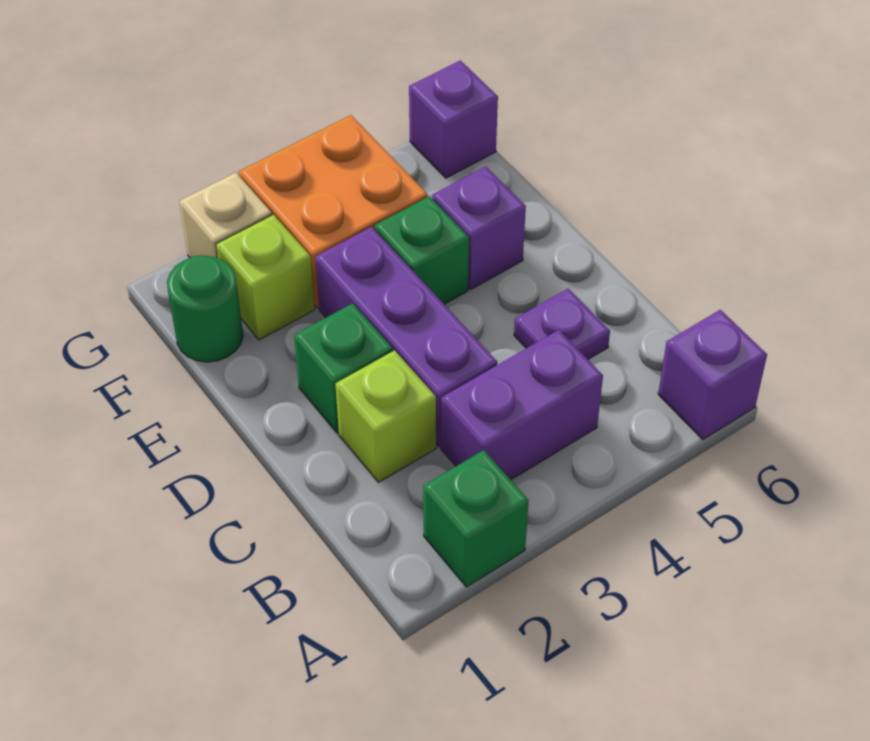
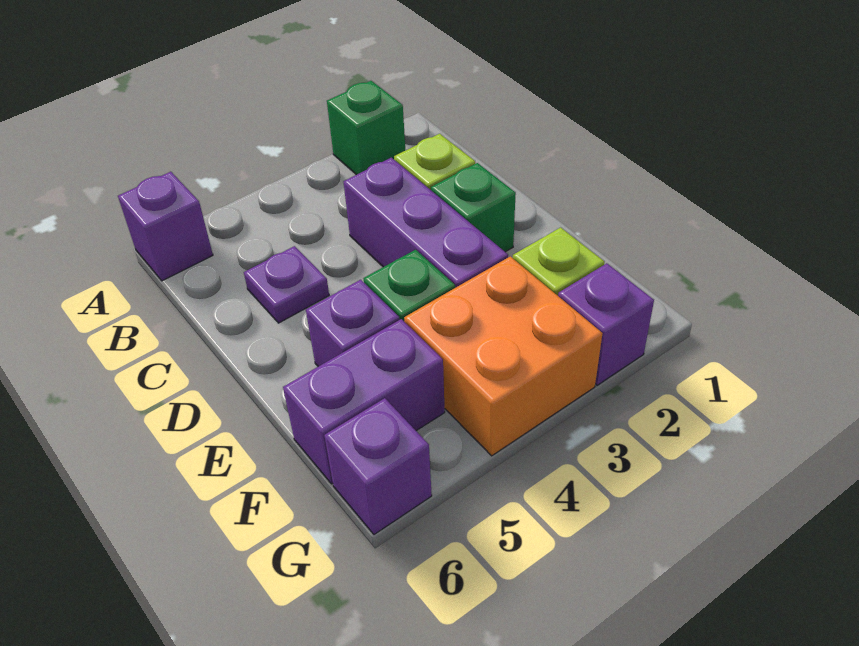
purple 1x2 brick [441,330,603,480] -> purple 1x2 brick moved to [283,319,445,484]
green 1x1 round brick [167,255,243,362] -> none
tan 1x1 brick [179,173,272,258] -> purple 1x1 brick [558,263,654,385]

